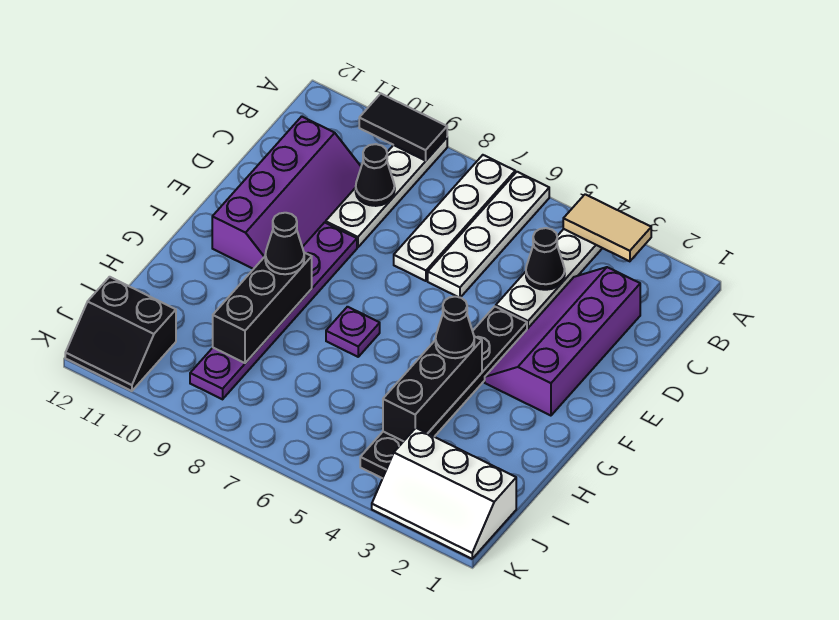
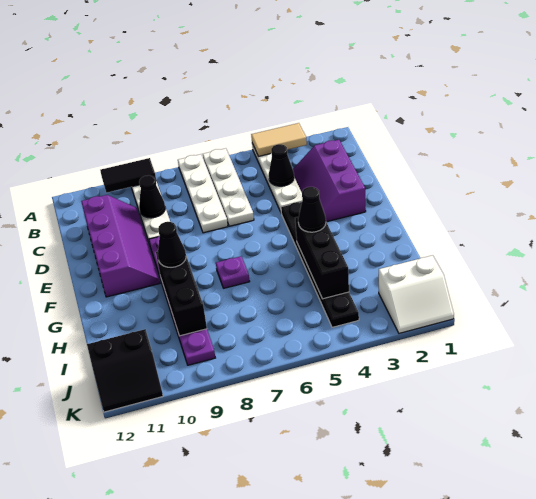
purple 2x4 slope [485,267,640,416] -> purple 2x3 slope [293,140,366,222]
white 2x3 slope [372,428,516,559] -> white 2x2 slope [379,255,454,333]

